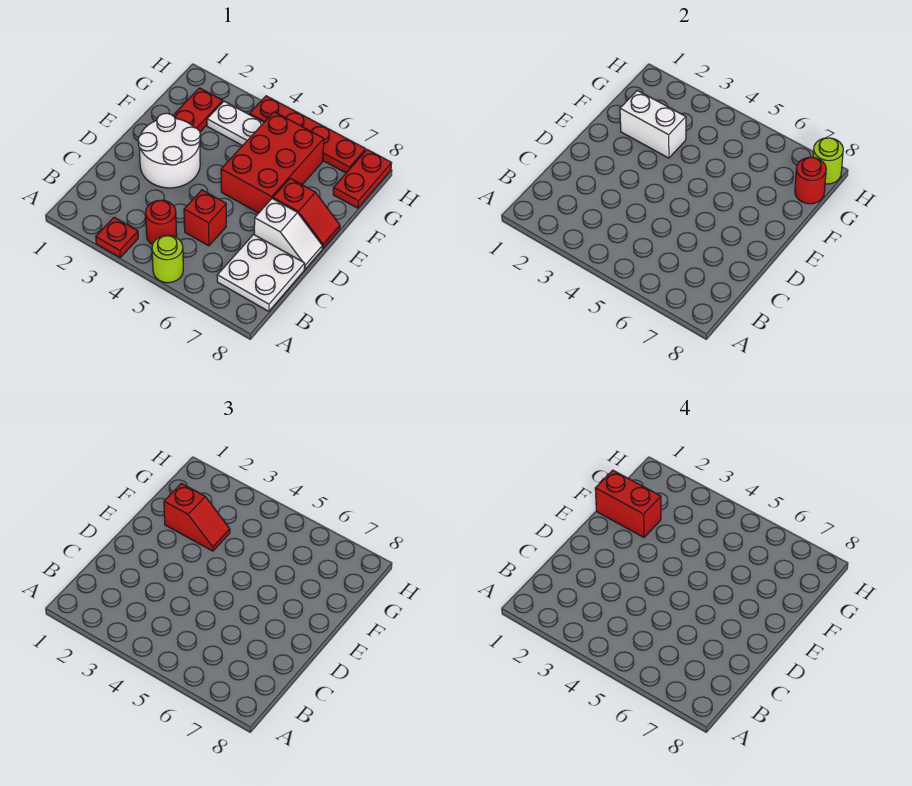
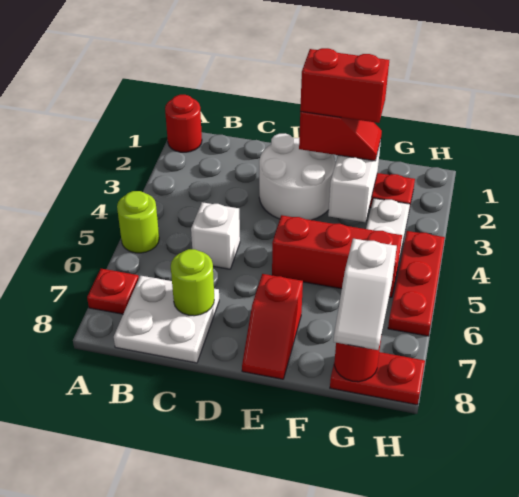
red 1x1 plate [96,217,138,257] -> red 1x1 plate moved to [87,269,139,314]
red 1x1 round brick [145,200,177,245] -> red 1x1 round brick moved to [165,95,202,152]
red 1x1 brick [184,190,226,246] -> white 1x1 brick [191,202,240,269]
white 1x2 slope [254,198,322,269] -> white 1x2 slope moved to [334,239,397,350]
red 2x3 brick [221,112,324,213] -> red 1x3 brick [272,215,402,297]
red 1x2 brick [595,470,661,537] -> red 1x2 brick turned to [300,48,389,123]
red 1x2 slope [164,483,230,551] -> red 1x2 slope turned to [299,111,382,161]
red 1x4 plate [249,96,366,173] -> red 1x3 plate [388,231,445,336]
lime 1x1 round brick [813,138,843,184] -> lime 1x1 round brick moved to [171,249,214,316]

